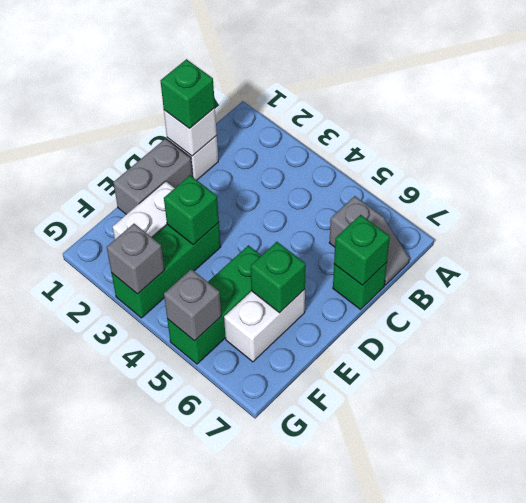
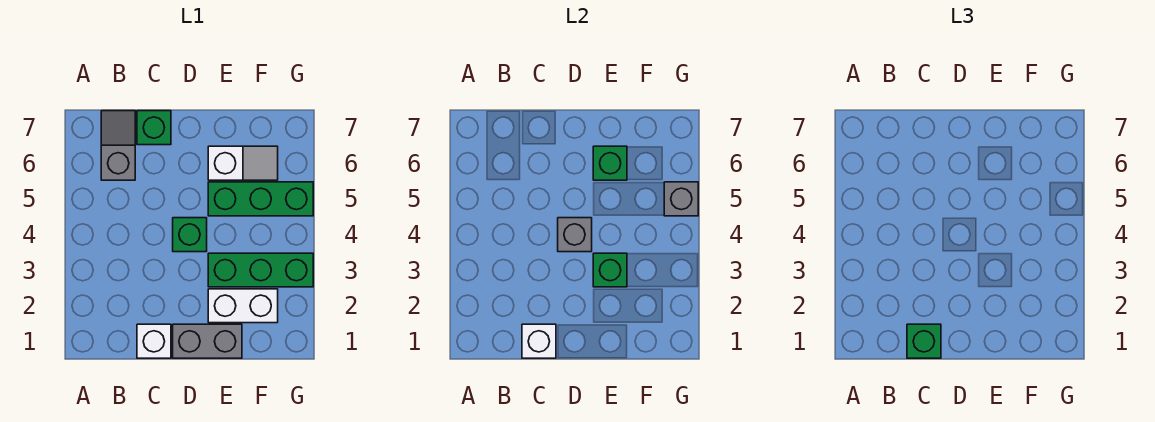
green 1x1 brick [334,215,390,285] -> green 1x1 brick moved to [173,218,207,252]
white 1x2 brick [224,289,305,362] -> white 1x2 slope [208,146,278,180]
grey 1x1 brick [107,224,164,294] -> grey 1x1 brick moved to [558,218,592,252]

